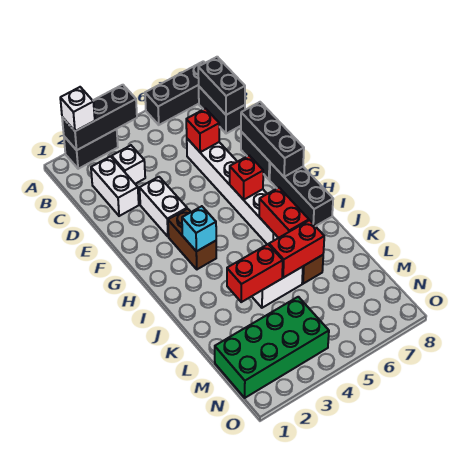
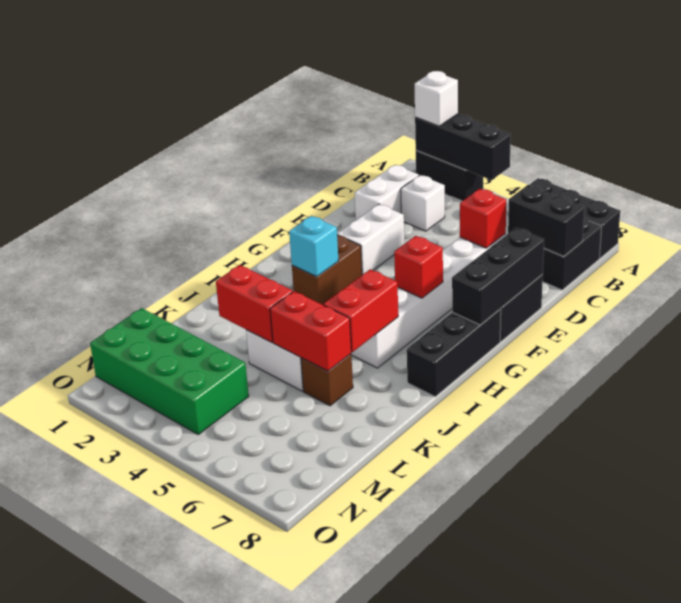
black 1x2 brick [198,57,245,115] -> black 1x2 brick turned to [508,185,584,257]

